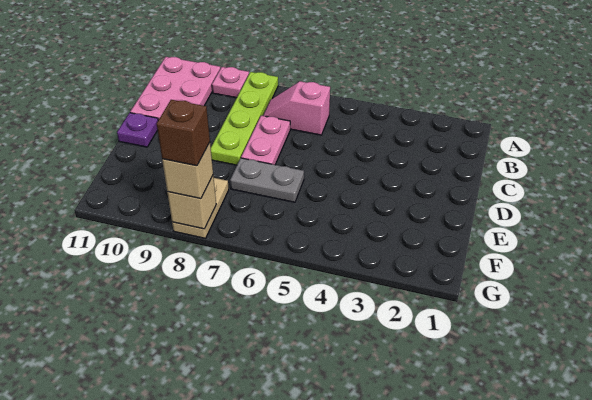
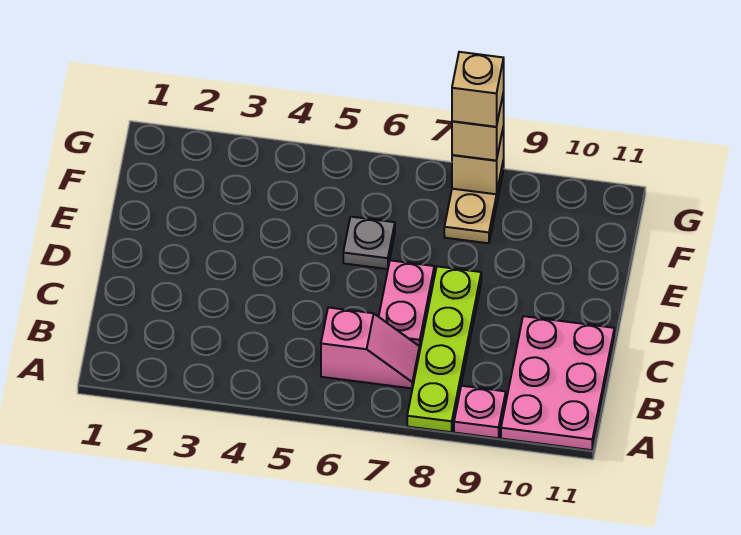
purple 1x1 plate [117,113,158,147] -> none
grey 1x2 plate [230,158,304,202] -> grey 1x1 plate [343,217,395,269]
brown 1x1 brick [157,100,210,166] -> tan 1x1 brick [452,52,504,127]

